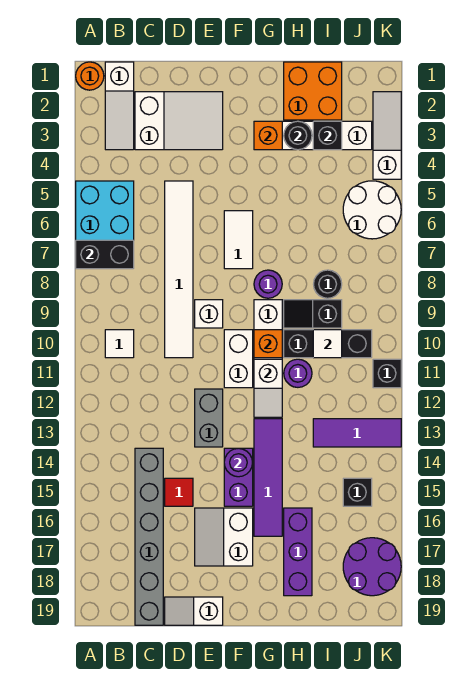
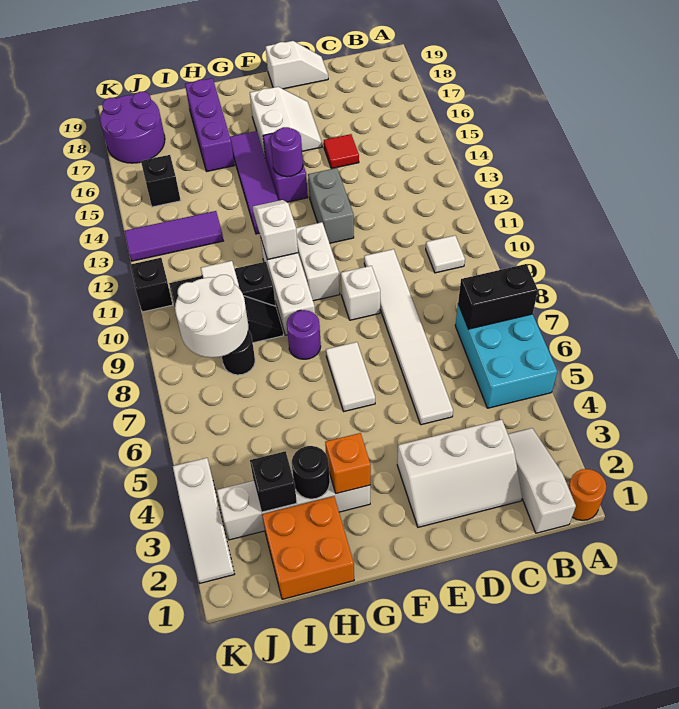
white 2x3 slope [135,92,223,150] -> white 2x3 slope turned to [397,420,522,527]
grey 1x6 brick [135,448,163,625] -> none
orange 1x1 brick [254,330,282,358] -> none
purple 1x1 round brick [284,359,312,387] -> none
white 2x2 round brick [343,181,401,239] -> white 2x2 round brick moved to [175,275,248,358]

